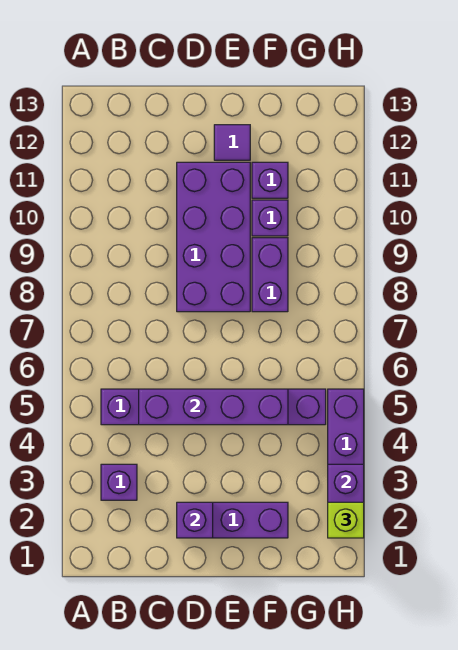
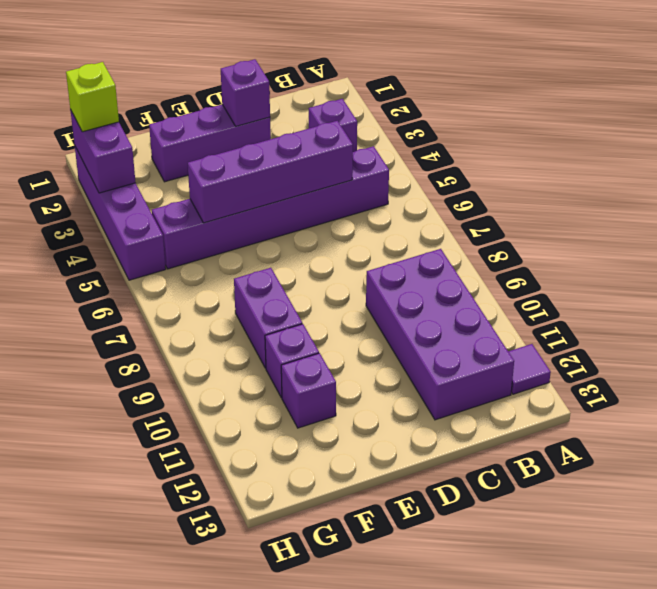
purple 2x4 brick [177,162,250,312] -> purple 2x4 brick moved to [366,249,514,420]
purple 1x1 tile [214,125,250,160] -> purple 1x1 tile moved to [508,344,551,394]

